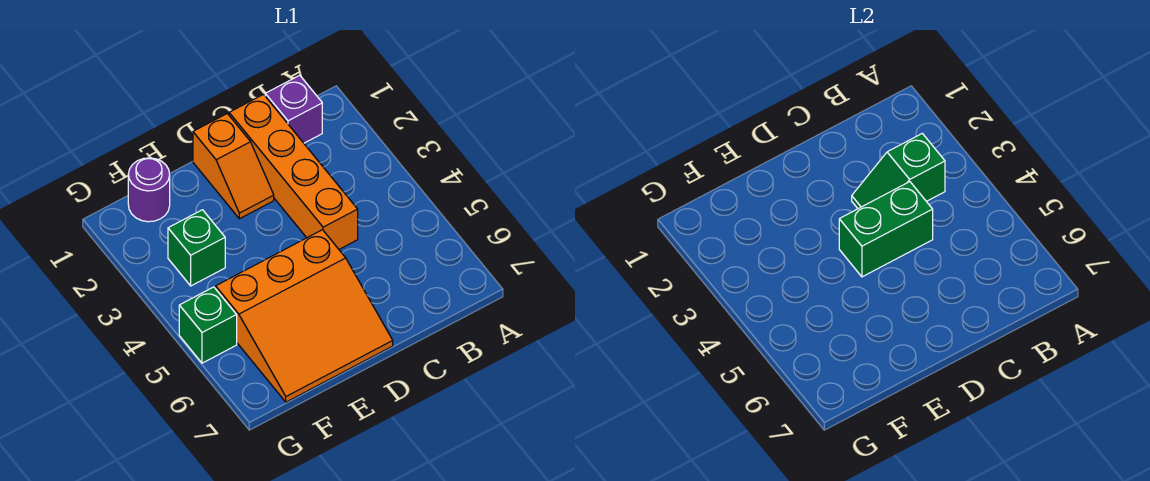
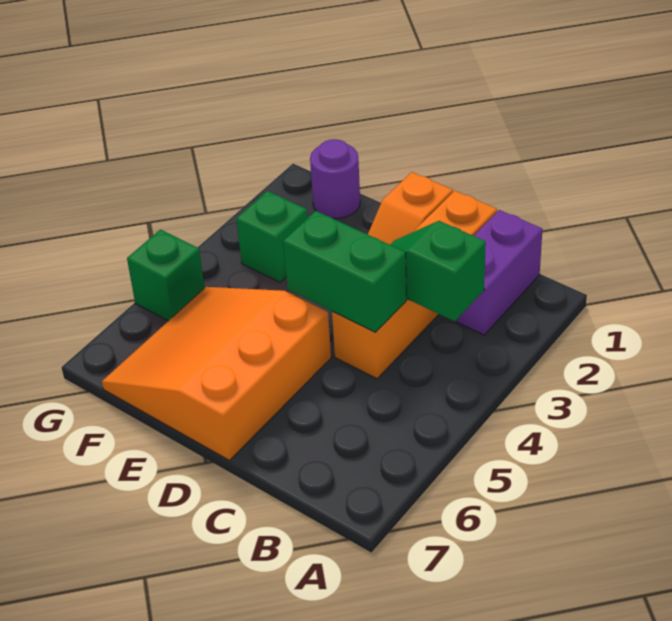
purple 1x1 brick [265,75,322,143] -> purple 1x2 brick [455,210,542,335]
orange 3x3 slope [216,230,393,402] -> orange 3x3 slope turned to [102,287,331,460]

